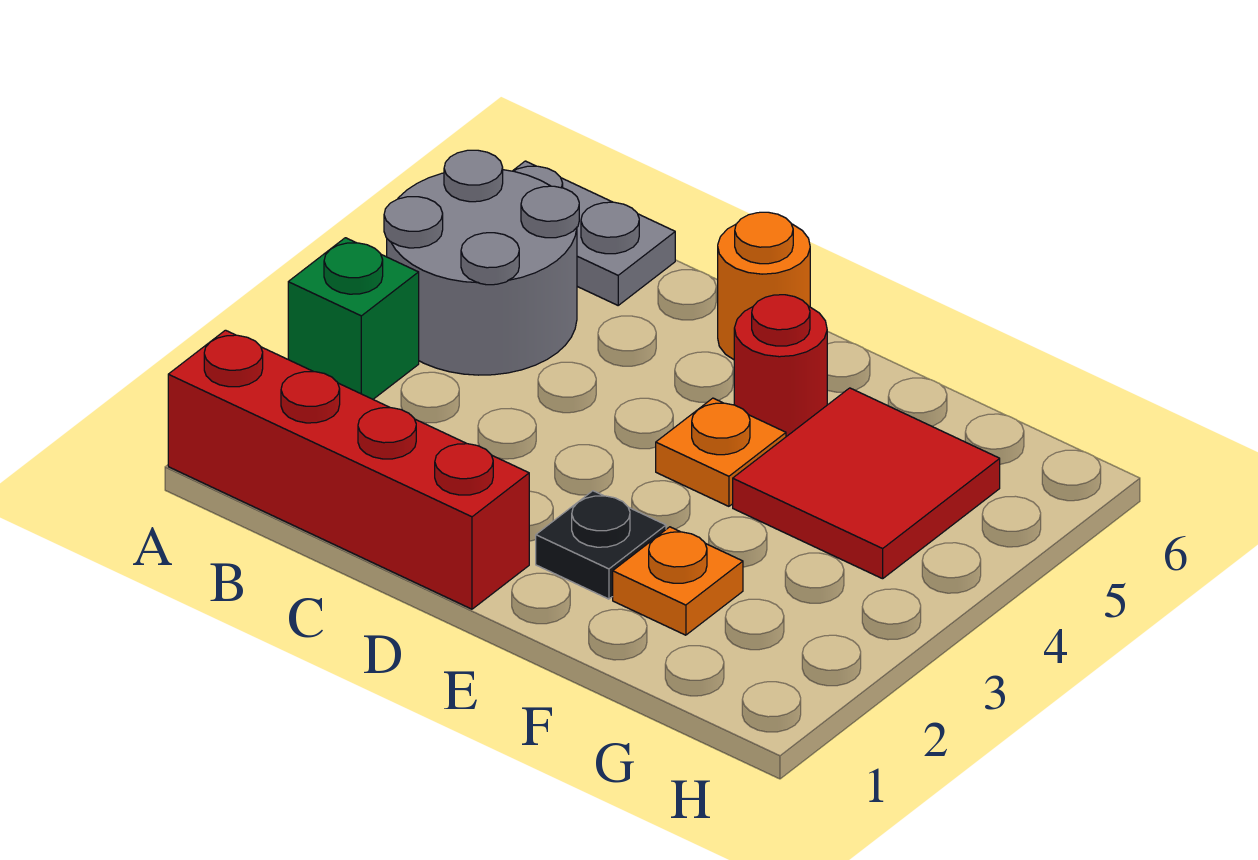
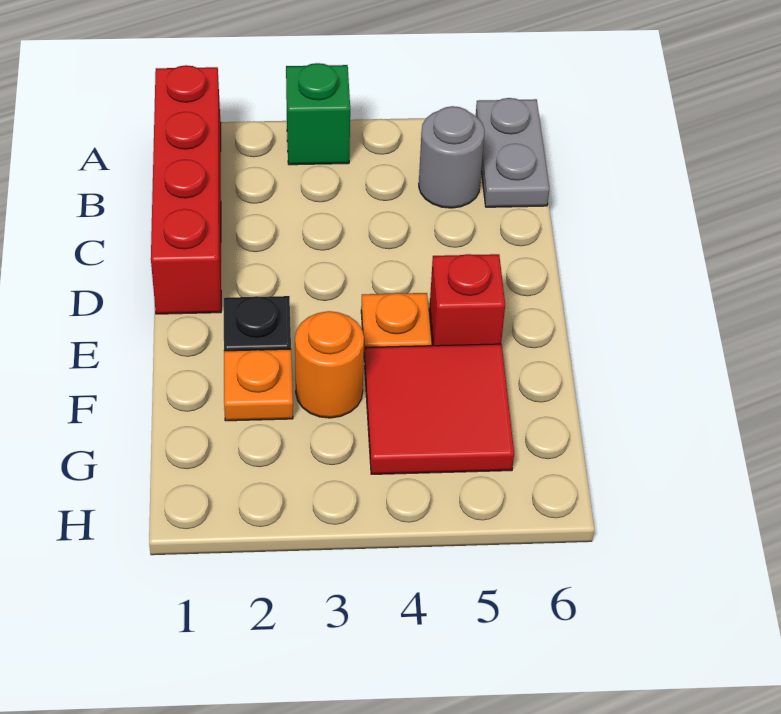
grey 2x2 round brick [384,150,579,375] -> grey 1x1 round brick [419,106,485,208]
orange 1x1 round brick [718,212,810,360] -> orange 1x1 round brick moved to [295,311,364,418]
red 1x1 round brick [734,295,827,437] -> red 1x1 brick [429,254,505,346]

